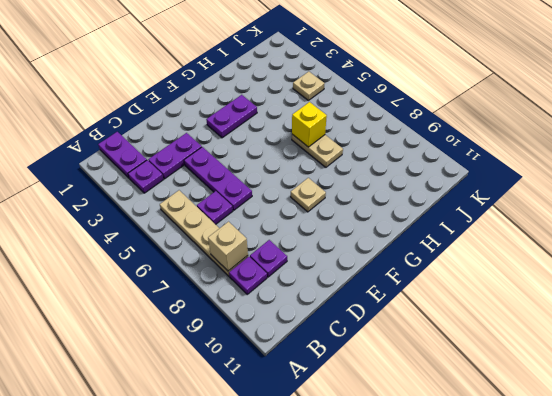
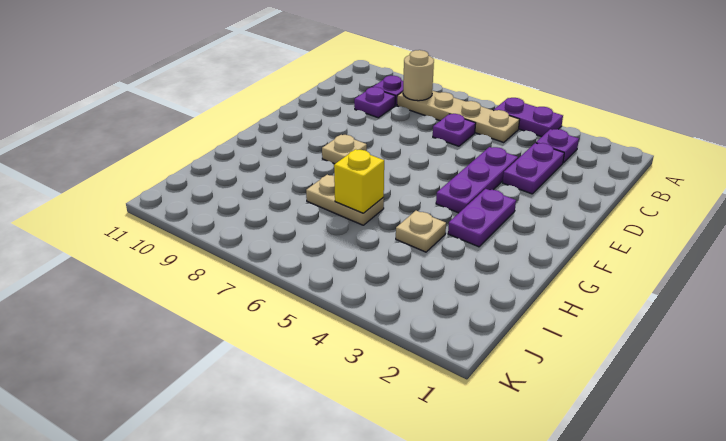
purple 1x2 plate [98,132,147,178] -> purple 1x2 plate moved to [494,98,563,137]
tan 1x1 brick [208,222,248,271] -> tan 1x1 round brick [403,50,434,101]
purple 1x3 plate [184,147,252,210] -> purple 1x3 plate turned to [436,147,518,213]
tan 1x1 plate [293,72,325,100] -> tan 1x1 plate moved to [396,211,446,252]

